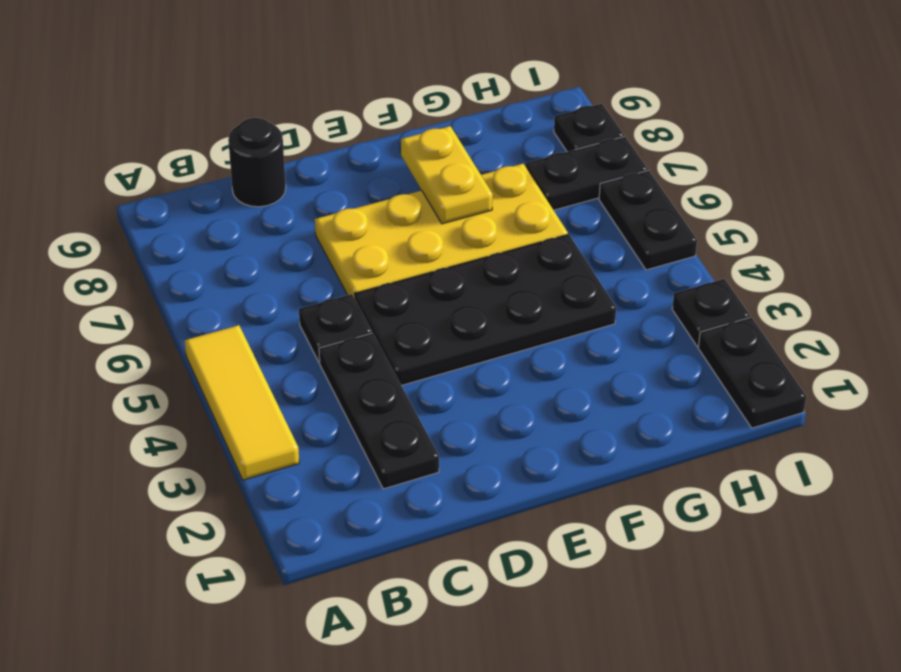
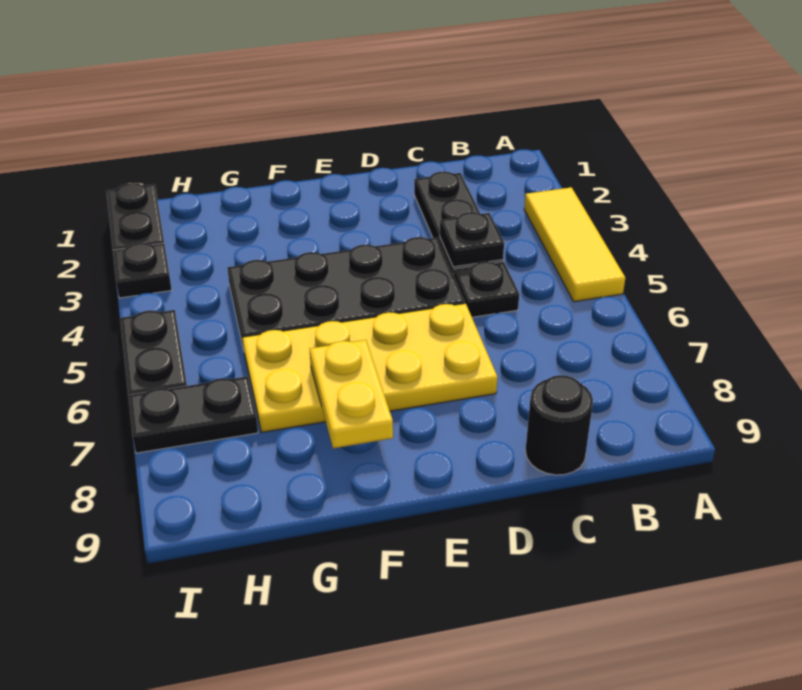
black 1x1 plate [554,104,624,152] -> black 1x1 plate moved to [440,212,504,267]

